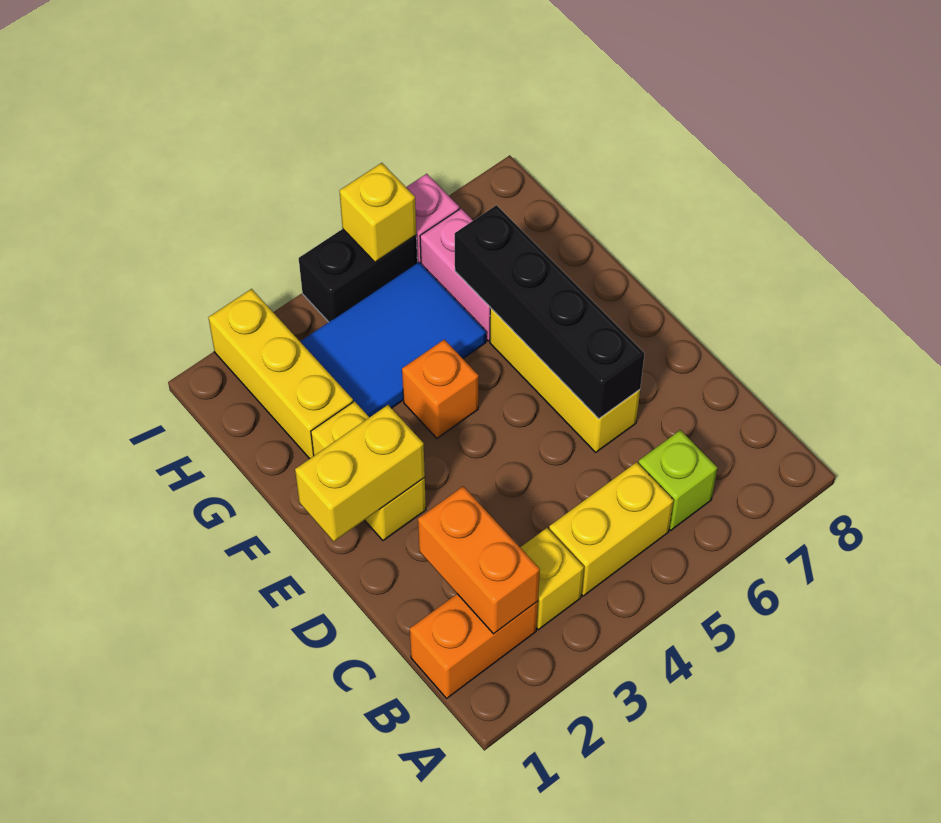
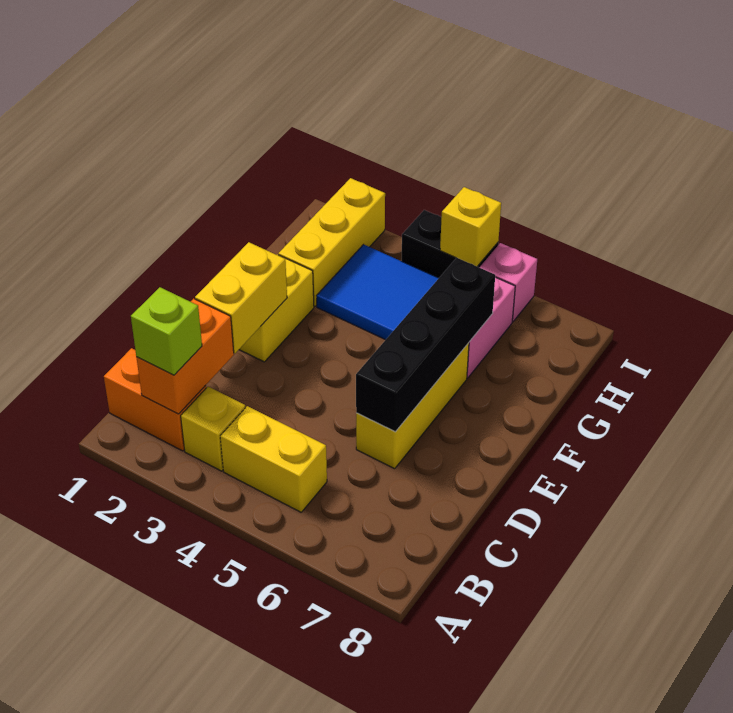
lime 1x1 brick [638,430,717,530] -> lime 1x1 brick moved to [131,287,202,375]
yellow 1x2 brick [295,405,425,541] -> yellow 1x2 brick turned to [195,242,287,353]
orange 1x1 brick [402,339,479,438] -> none

